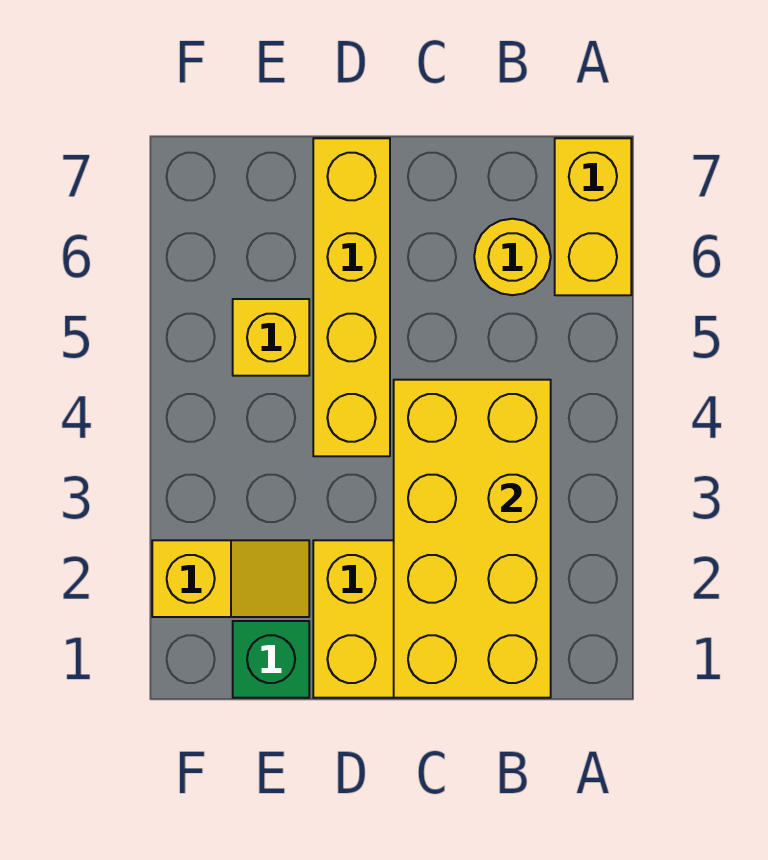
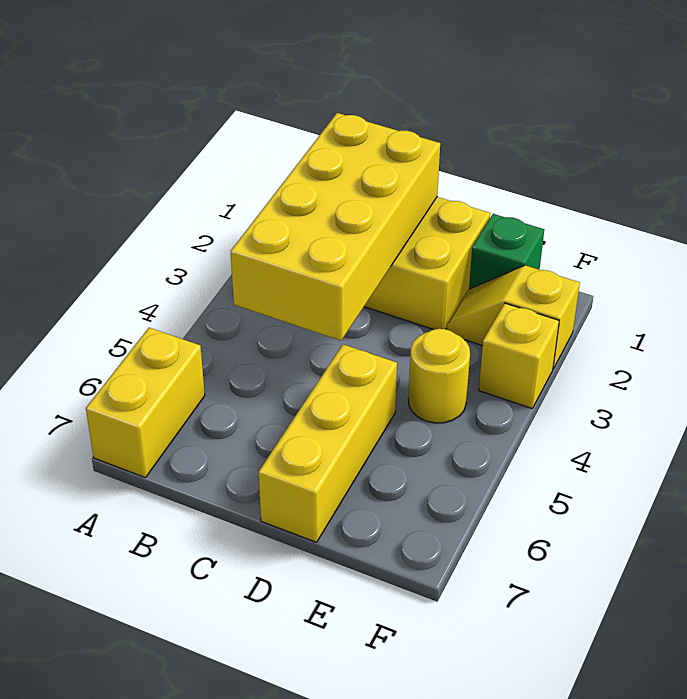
yellow 1x1 round brick [474,219,551,295] -> yellow 1x1 round brick moved to [408,329,470,423]
yellow 1x4 brick [313,138,390,456] -> yellow 1x3 brick [259,344,397,542]
yellow 1x1 brick [233,299,309,376] -> yellow 1x1 brick moved to [479,303,559,408]

